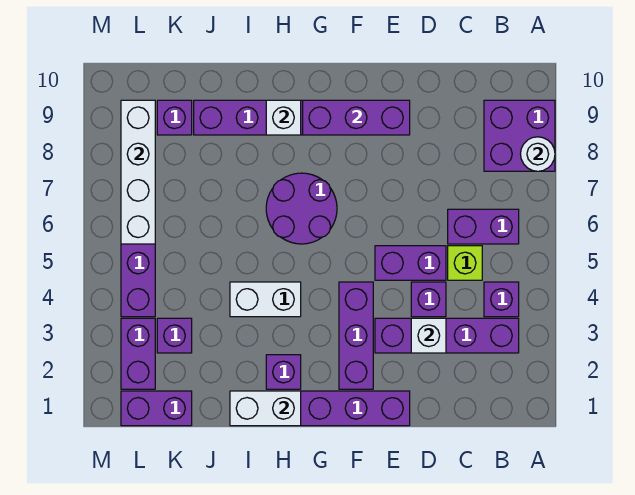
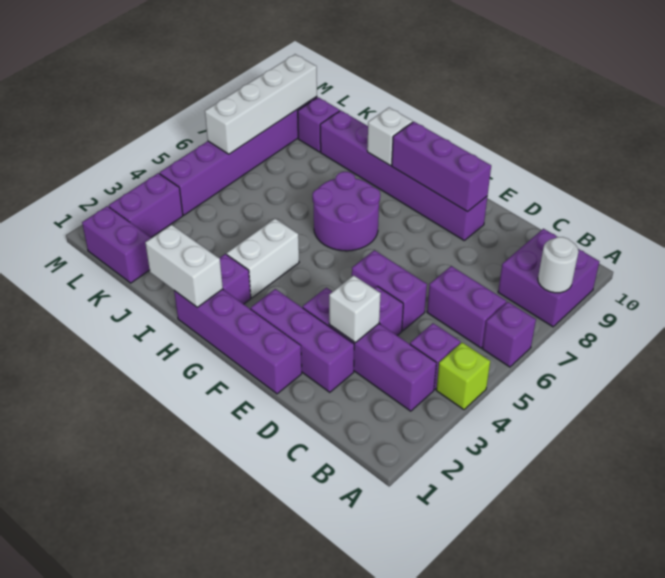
lime 1x1 brick [448,246,482,280] -> lime 1x1 brick moved to [436,342,490,410]
purple 1x3 brick [339,282,373,389] -> purple 1x3 brick turned to [251,289,354,392]
white 1x2 brick [230,282,301,317] -> white 1x2 brick turned to [227,219,299,298]
purple 1x1 brick [157,318,192,353] -> purple 1x1 brick moved to [483,302,536,367]

